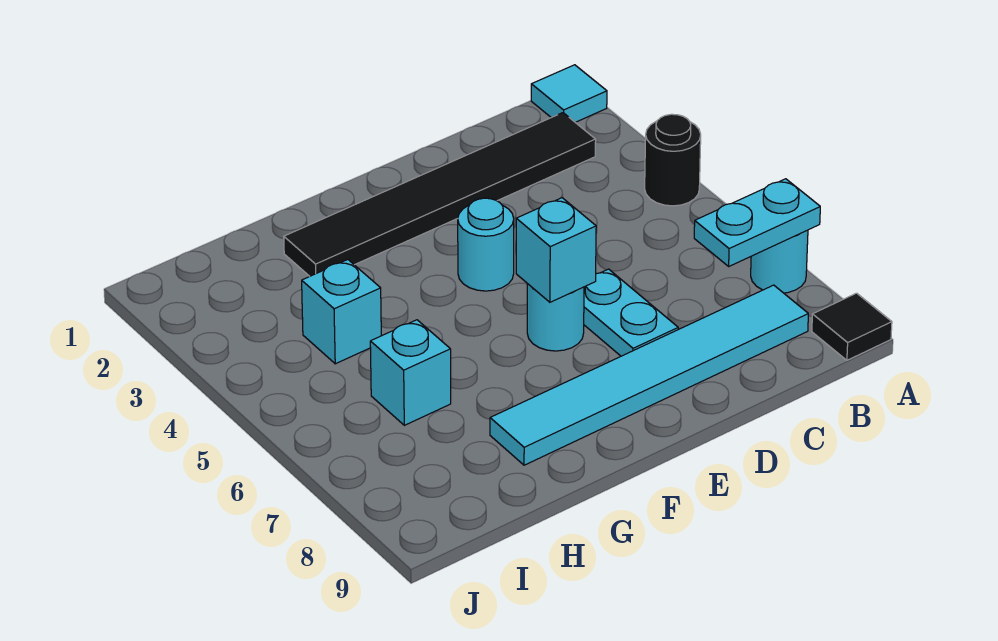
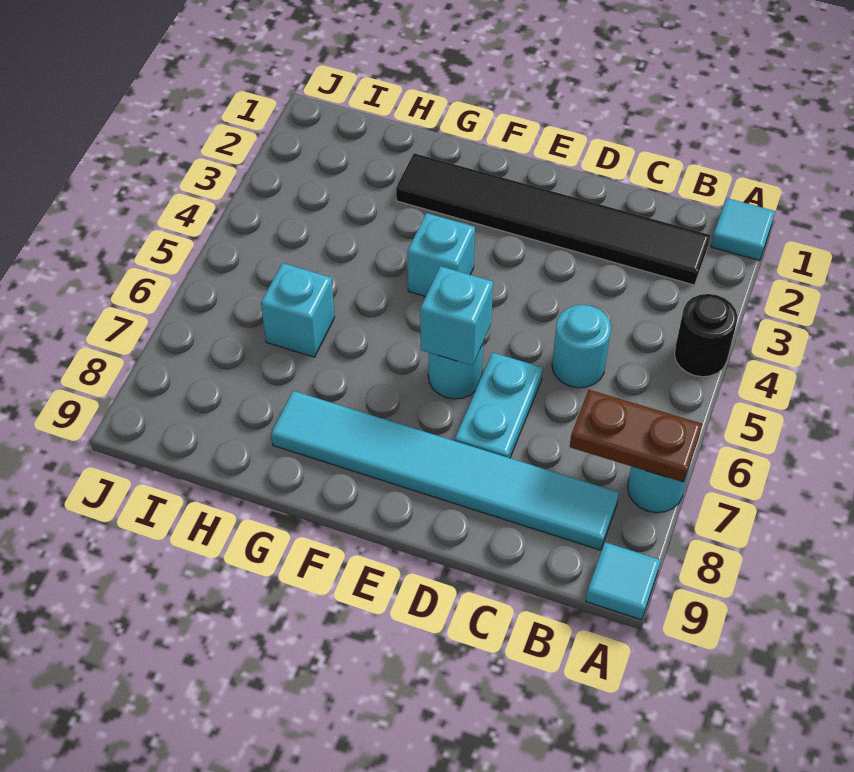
cyan 1x2 plate [694,179,820,266] -> brown 1x2 plate [570,390,702,482]
black 1x1 tile [812,293,892,360] -> cyan 1x1 tile [586,542,661,620]
cyan 1x1 round brick [458,198,514,291] -> cyan 1x1 round brick moved to [552,305,611,388]
cyan 1x1 brick [302,260,381,364] -> cyan 1x1 brick moved to [408,213,475,297]

